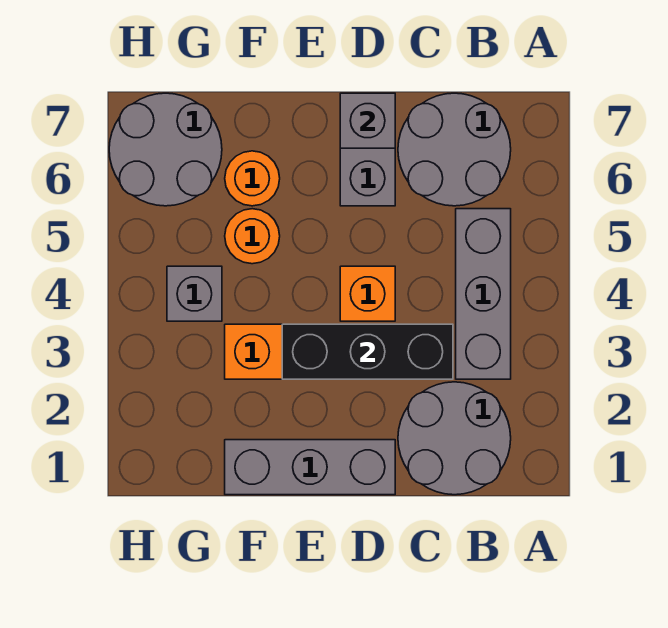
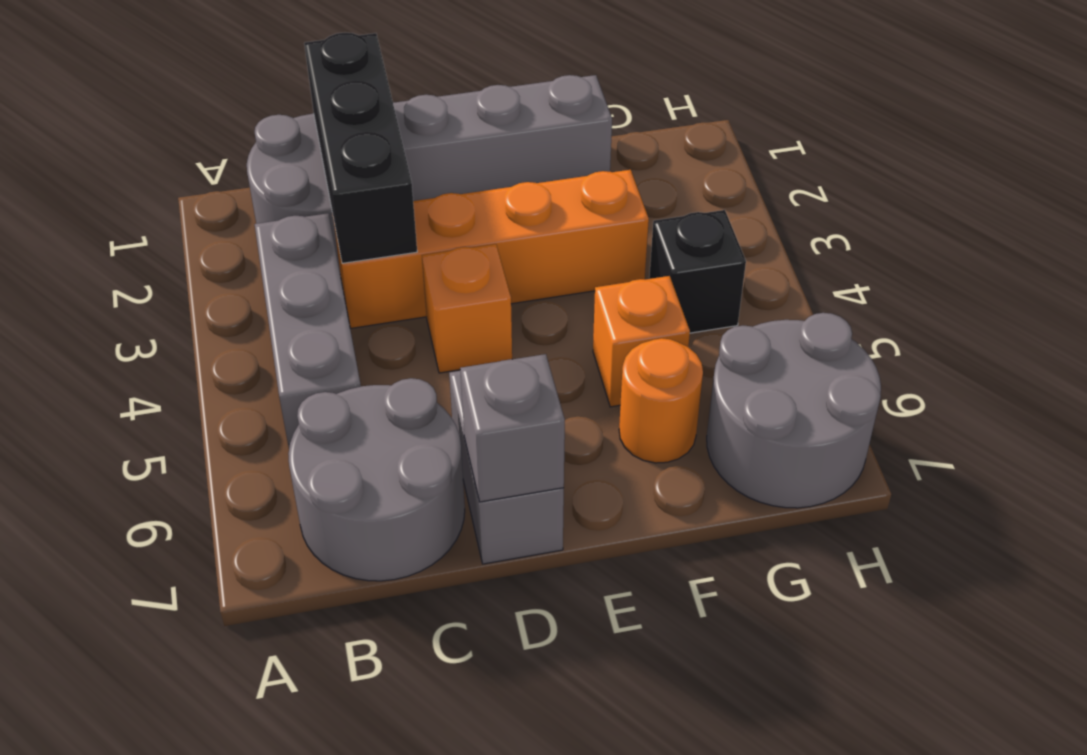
black 1x3 brick [282,324,453,379] -> black 1x3 brick turned to [304,33,417,263]
orange 1x1 round brick [225,209,280,264] -> orange 1x1 brick [593,276,690,407]
grey 1x1 brick [167,266,222,321] -> black 1x1 brick [649,210,746,333]

